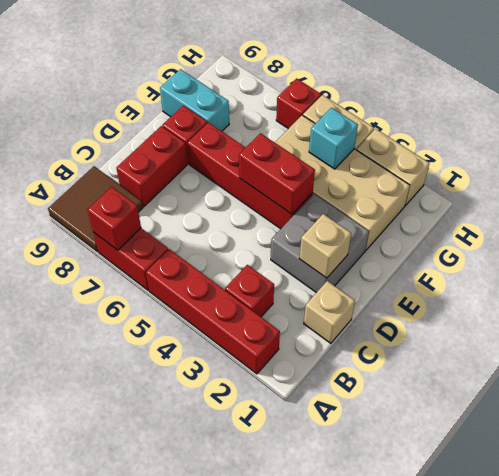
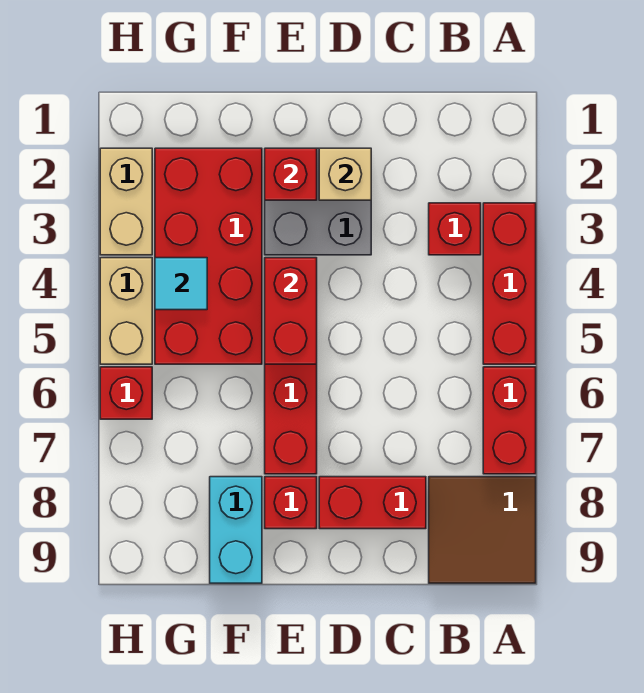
red 1x4 brick [146,249,280,374] -> red 1x3 brick [483,203,536,364]
red 1x1 brick [88,187,141,250] -> red 1x1 brick moved to [265,148,317,200]
tan 1x1 brick [304,281,355,343] -> none
tan 2x4 brick [275,115,410,251] -> red 2x4 brick [155,148,262,364]
cyan 1x1 brick [309,108,358,169] -> cyan 1x1 tile [155,258,207,310]

